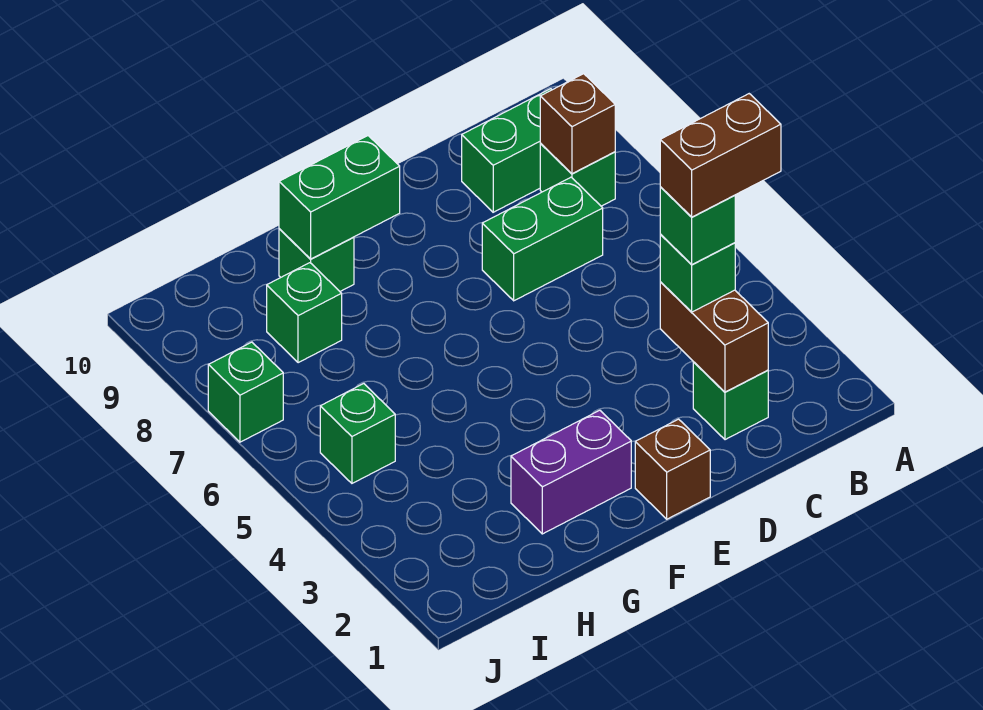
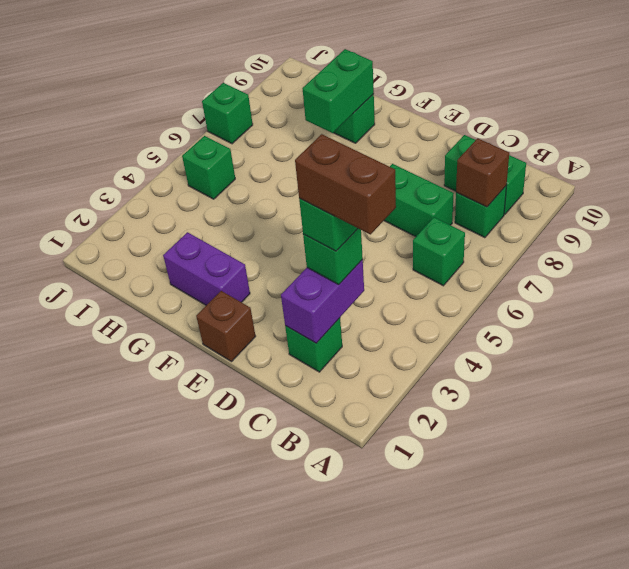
brown 1x2 brick [660,282,768,392] -> purple 1x2 brick [281,260,364,343]
green 1x2 brick [279,136,400,259] -> green 1x2 brick turned to [302,49,374,133]
green 1x1 brick [267,263,342,363] -> green 1x1 brick moved to [413,217,465,286]

